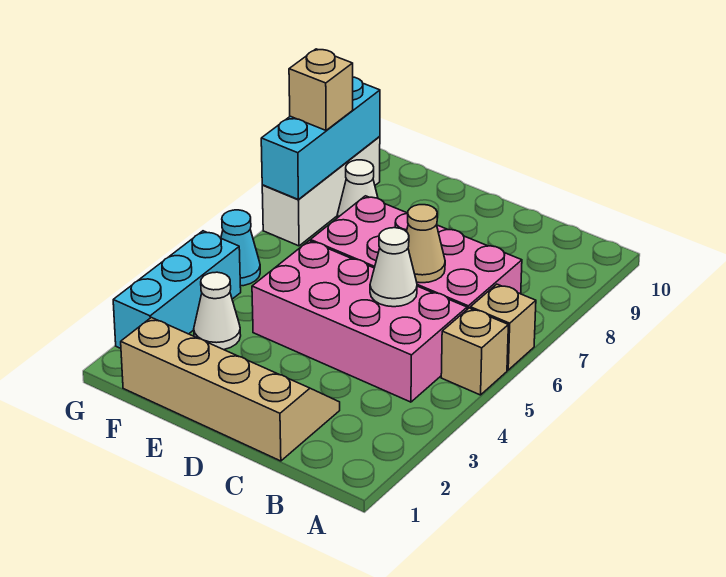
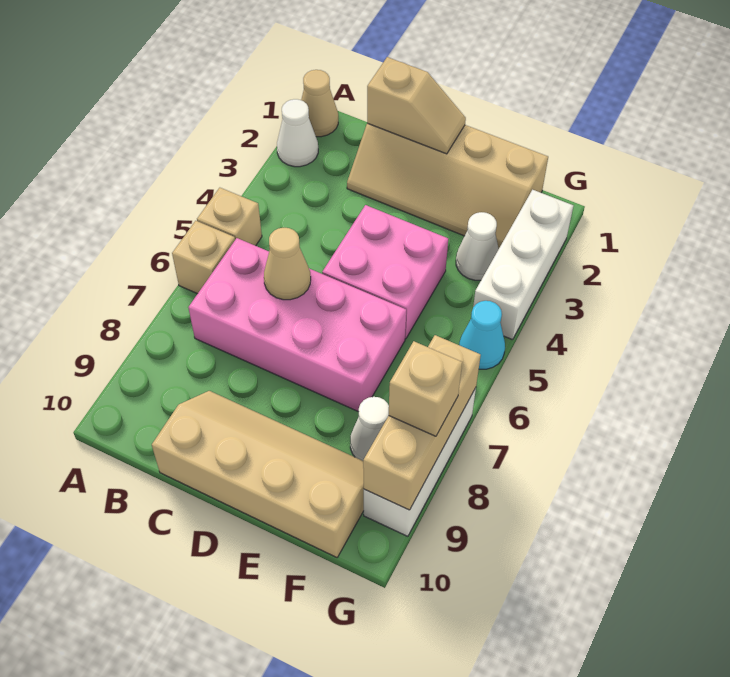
none -> tan 1x1 cone [301,70,338,137]
pink 2x4 brick [252,241,467,402] -> pink 2x2 brick [322,205,448,339]
none -> tan 1x2 slope [367,57,466,154]
white 1x1 cone [370,228,417,307] -> white 1x1 cone moved to [277,99,318,167]
none -> tan 2x4 slope [152,391,364,557]
cyan 1x3 brick [113,231,241,348] -> white 1x3 brick [473,190,573,340]
cyan 1x3 brick [261,77,380,199] -> tan 1x3 brick [363,335,481,510]

